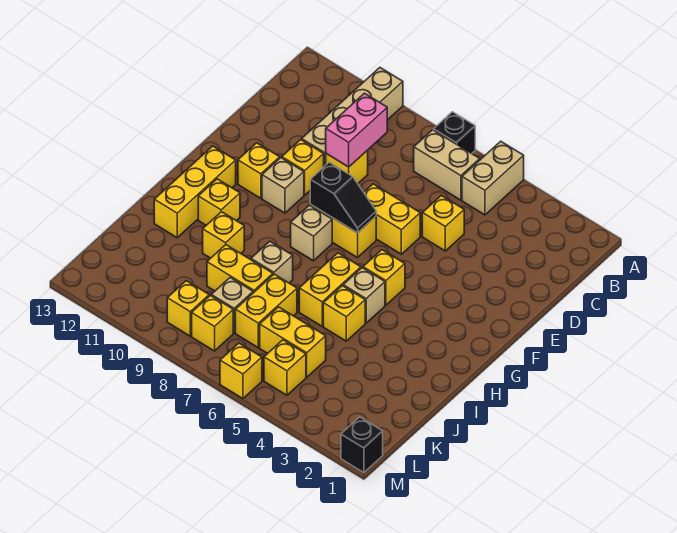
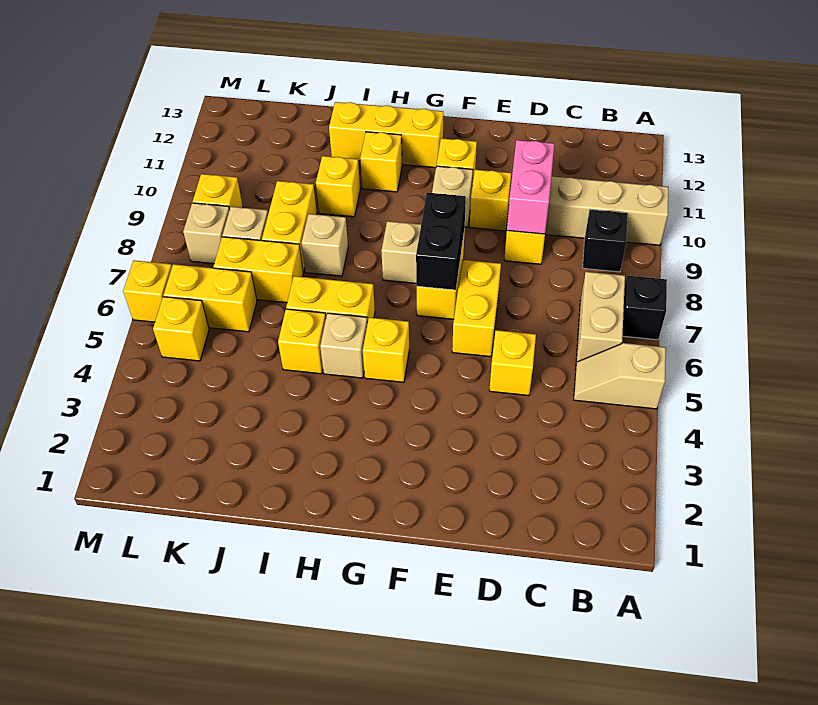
tan 1x2 brick [462,141,524,215] -> tan 1x2 slope [574,343,666,409]
pink 1x2 brick [326,93,387,167] -> pink 1x2 brick turned to [507,140,554,234]
black 1x2 slope [310,162,376,233] -> black 1x2 brick [416,193,466,290]
yellow 1x2 brick [260,307,326,377] -> yellow 1x2 brick turned to [164,264,257,332]
yellow 1x1 brick [192,295,233,351] -> tan 1x1 brick [183,203,229,264]
black 1x1 brick [341,417,383,473] -> black 1x1 brick moved to [583,209,628,272]

